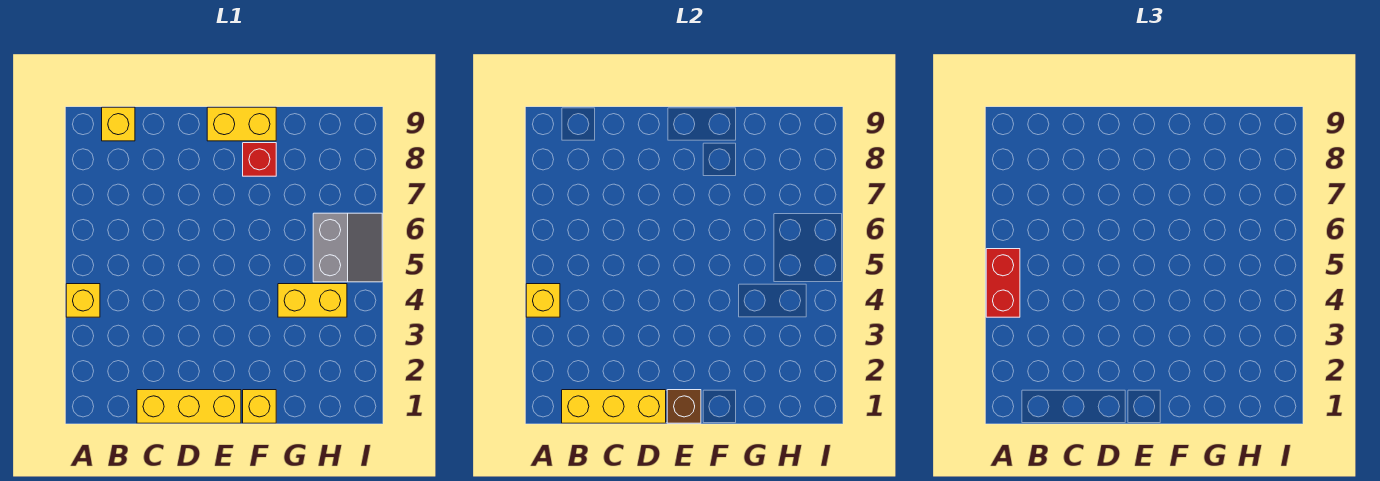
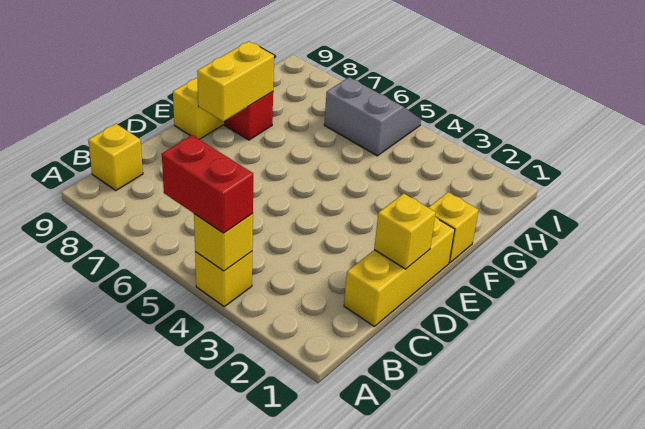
yellow 1x3 brick [562,390,666,423] -> yellow 1x1 brick [374,193,436,269]
brown 1x1 brick [667,390,701,423] -> none
yellow 1x2 brick [278,284,347,317] -> yellow 1x2 brick moved to [197,41,274,121]

